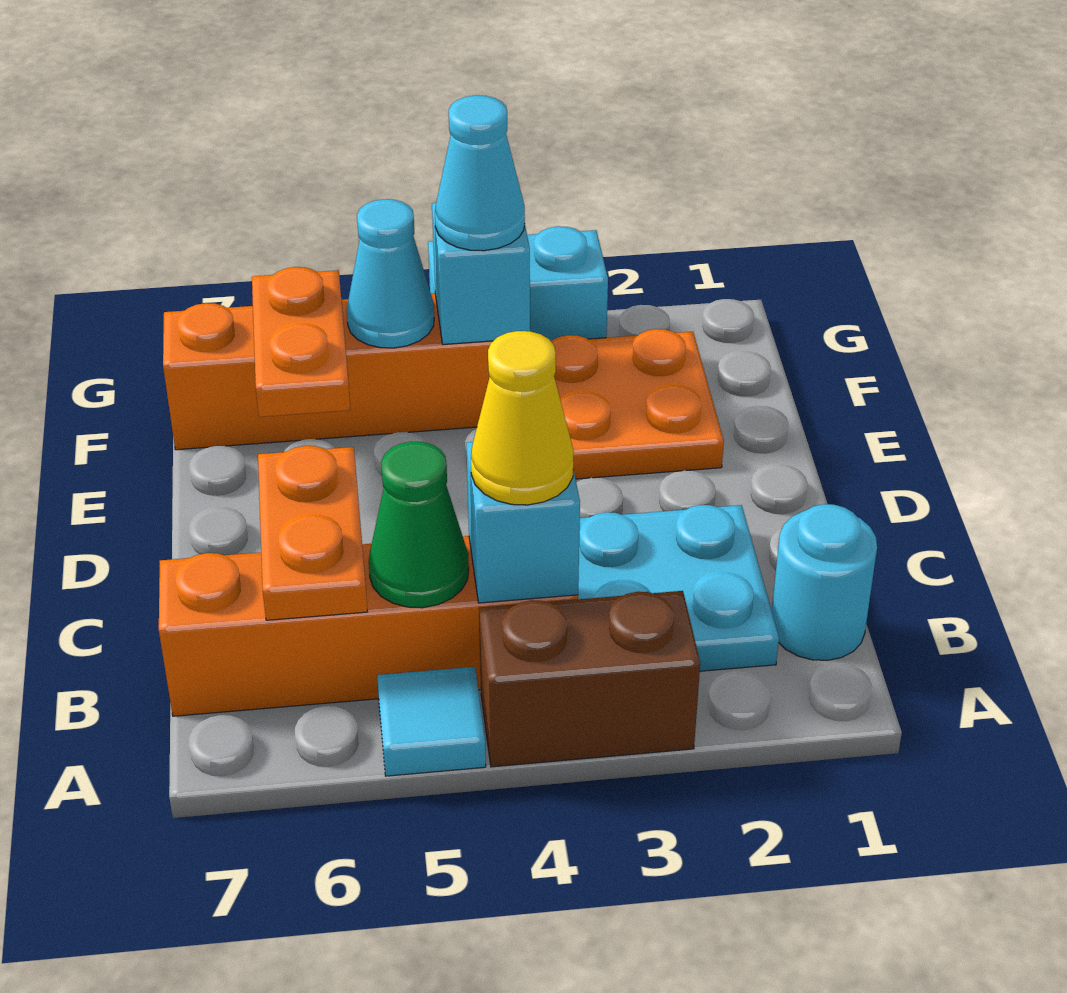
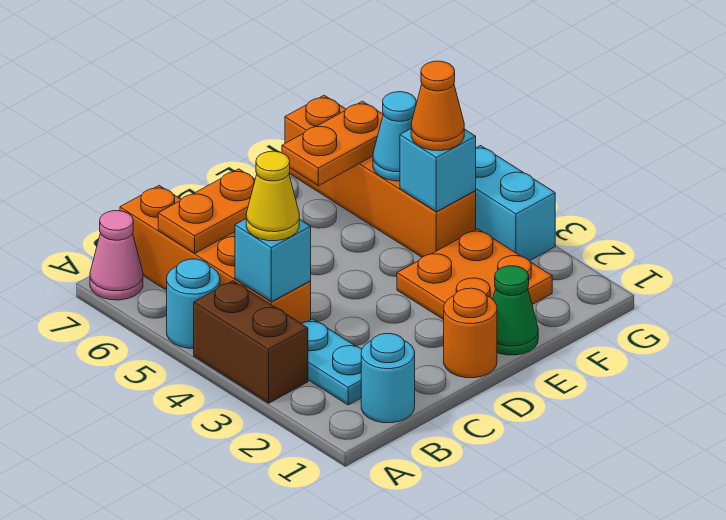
cyan 1x1 tile [377,667,486,776] -> cyan 1x1 round brick [167,259,220,348]
none -> pink 1x1 cone [90,211,143,300]
cyan 2x2 plate [578,505,779,671] -> cyan 1x2 plate [301,319,362,405]
green 1x1 cone [369,442,469,608] -> green 1x1 cone moved to [493,266,538,355]
none -> orange 1x1 round brick [444,288,497,378]
cyan 1x1 cone [435,95,525,251] -> orange 1x1 cone [411,61,464,151]

